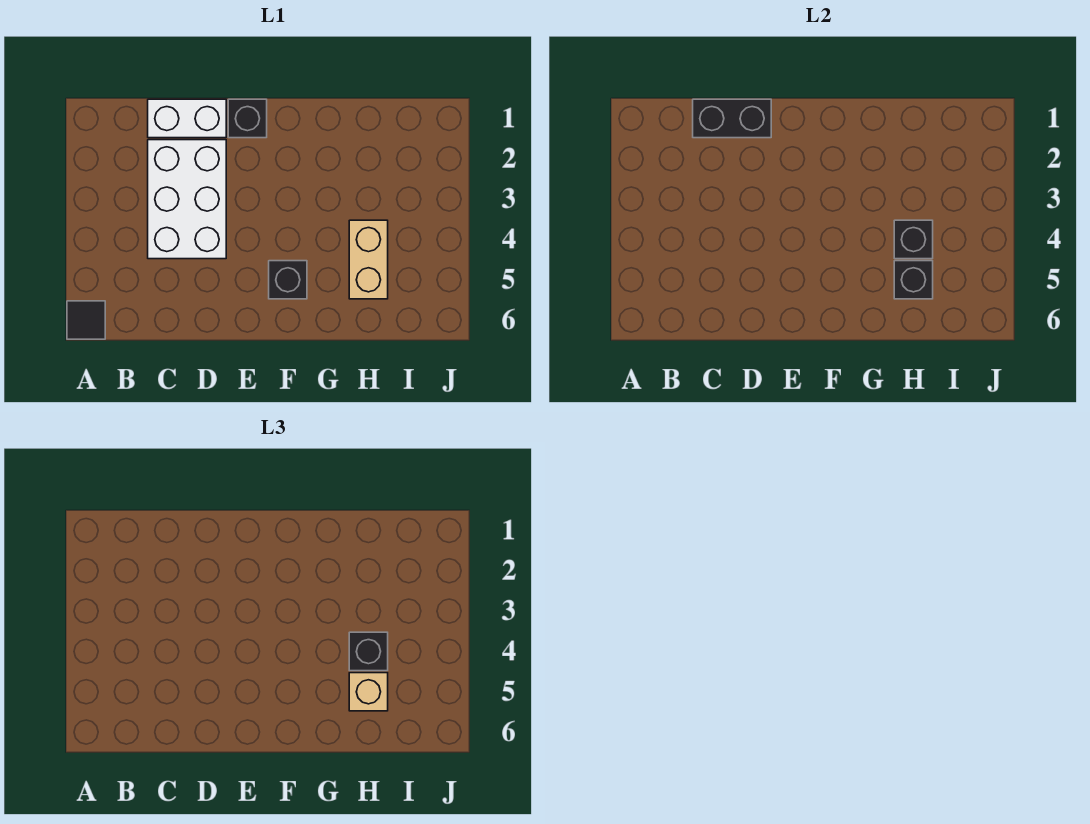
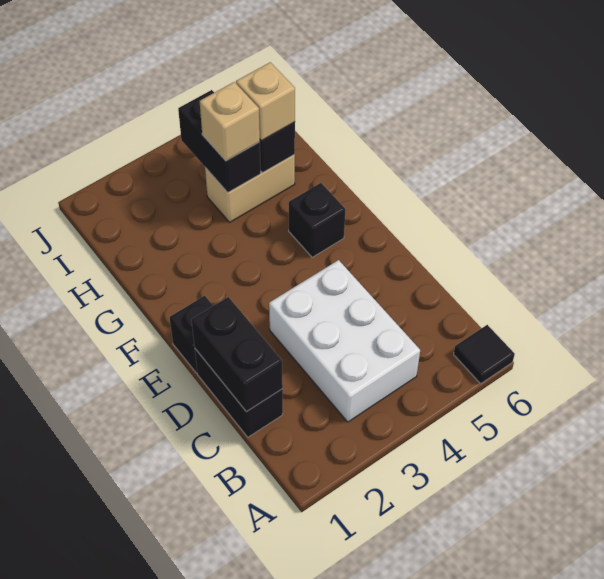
white 1x2 brick [148,99,226,138] -> black 1x2 brick [195,349,283,437]
white 2x3 brick [148,140,226,259] -> white 2x3 brick turned to [269,260,420,422]
black 1x1 brick [894,220,933,259] -> black 1x2 brick [178,90,261,192]
black 1x1 brick [349,632,388,671] -> tan 1x1 brick [199,82,260,161]

